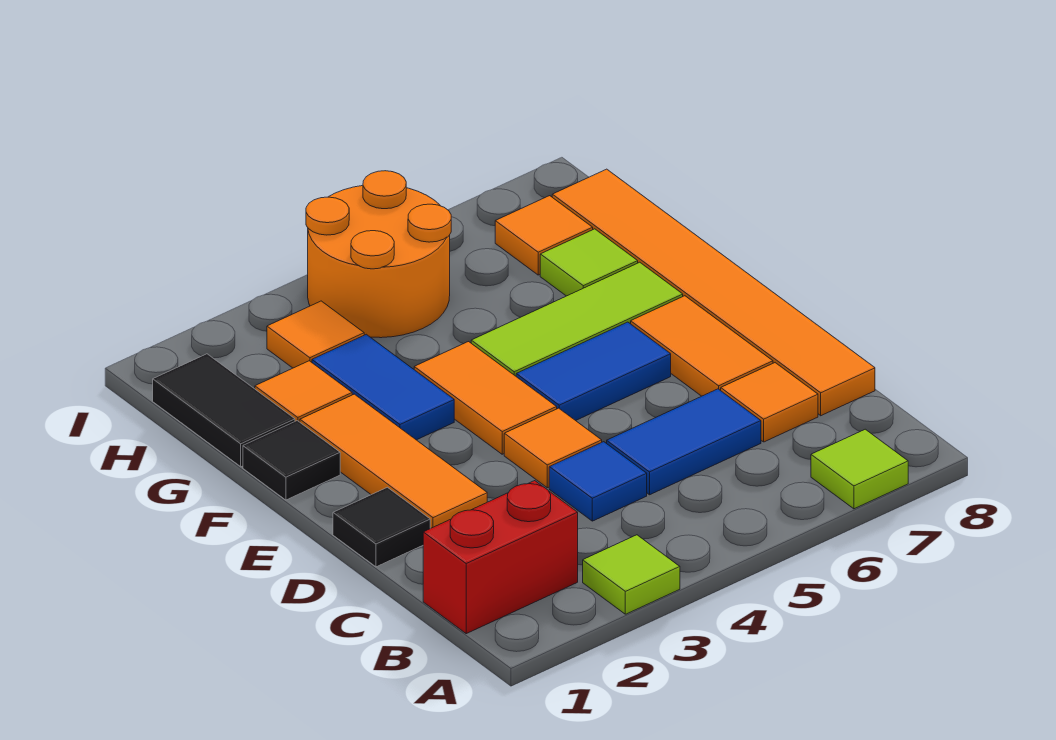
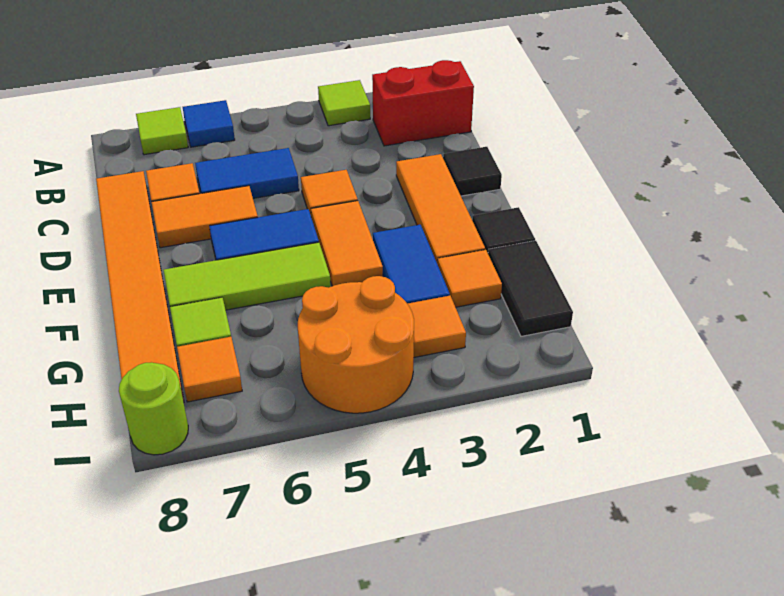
blue 1x1 tile [549,442,647,521] -> blue 1x1 tile moved to [183,100,235,147]
orange 1x2 tile [631,296,773,396] -> orange 1x2 tile turned to [152,186,258,248]
none -> lime 1x1 round brick [119,362,188,455]

